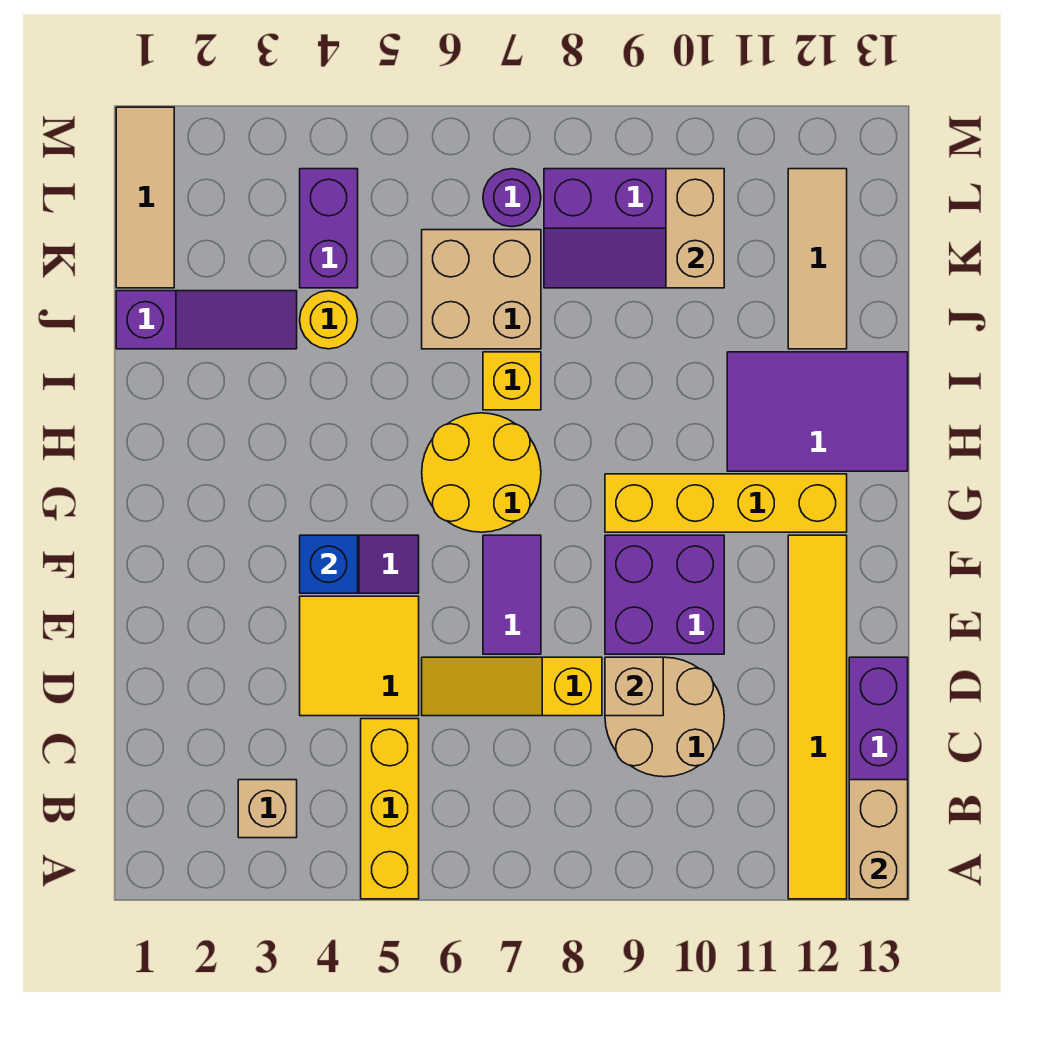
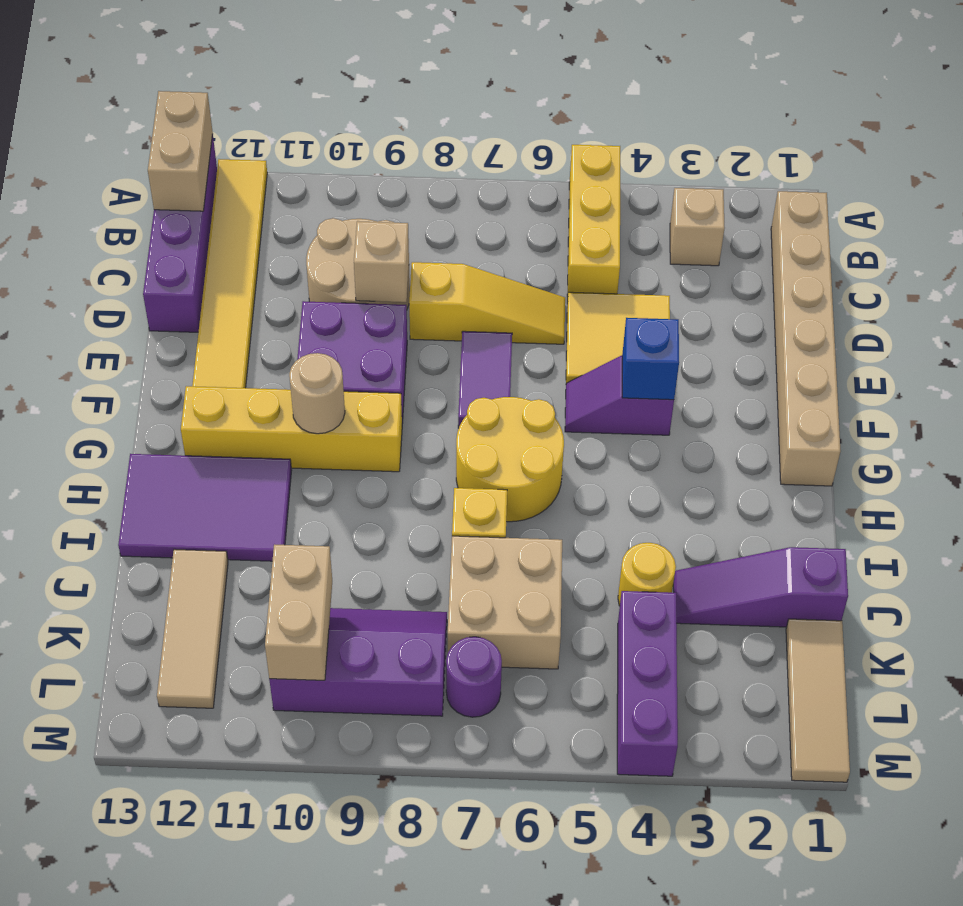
none -> tan 1x6 brick [771,191,841,486]
none -> tan 1x1 round brick [289,353,345,434]
purple 1x2 brick [300,169,358,288] -> purple 1x3 brick [617,591,678,776]

